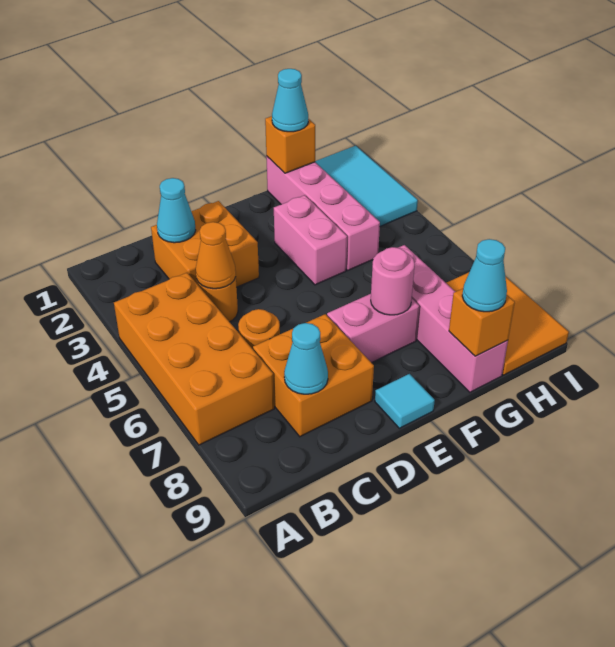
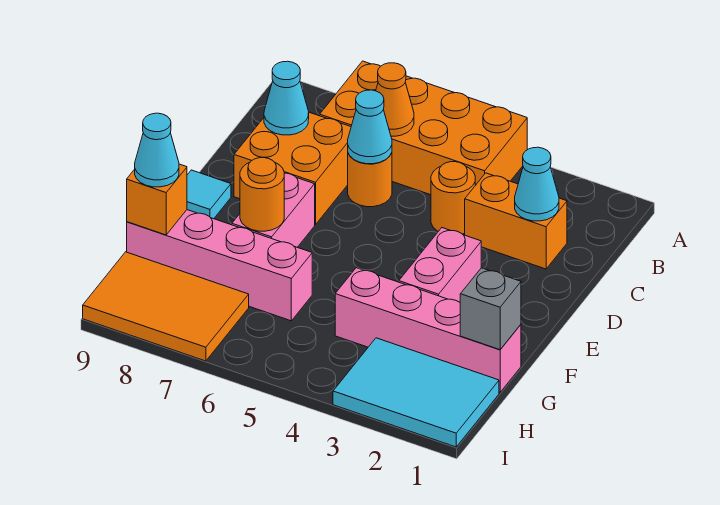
orange 2x2 brick [151,201,259,287] -> orange 1x2 brick [465,173,567,269]
orange 1x1 cone [196,222,236,289] -> orange 1x1 cone moved to [376,63,414,136]
pink 1x2 brick [274,195,347,285] -> pink 1x2 brick turned to [399,228,481,302]
pink 1x1 round brick [371,247,415,315] -> orange 1x1 round brick [240,158,284,231]
orange 1x1 brick [265,116,315,173] -> grey 1x1 brick [460,268,521,350]
cyan 1x1 cone [272,69,308,132] -> cyan 1x1 cone moved to [348,90,392,164]

